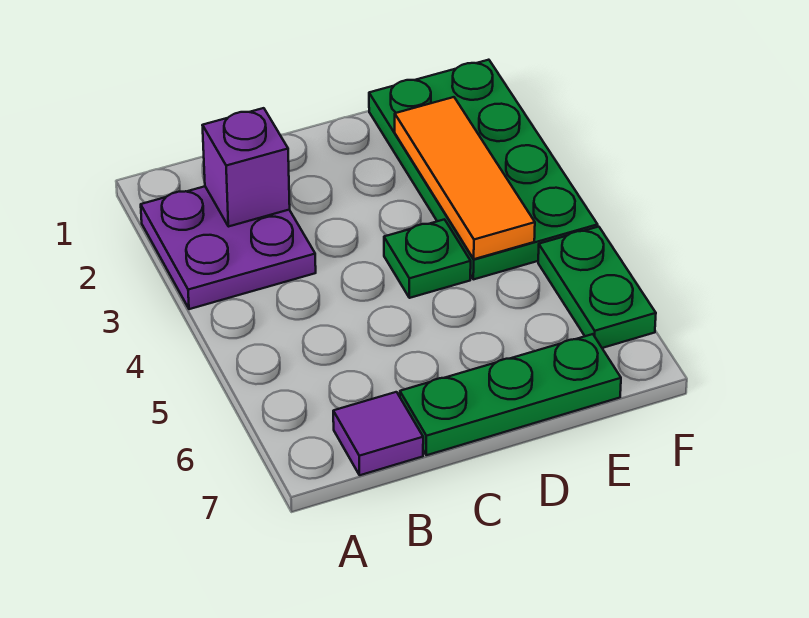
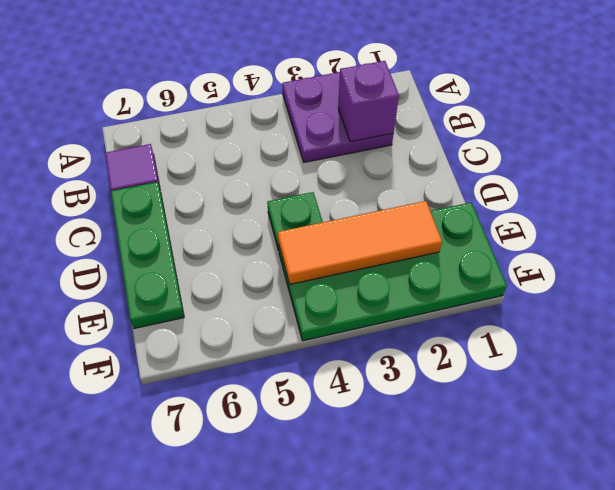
green 1x2 plate [538,227,656,348] -> none

